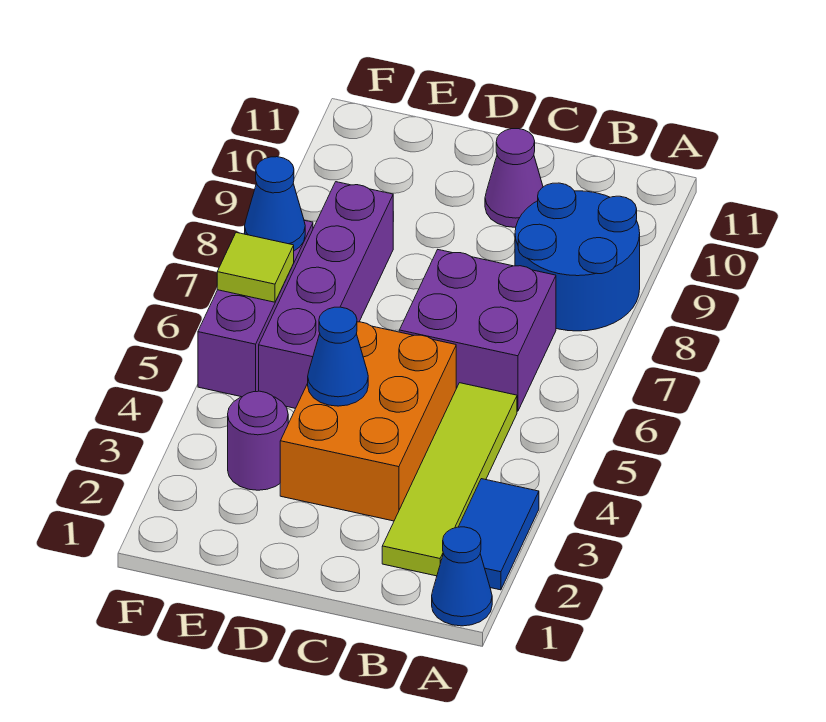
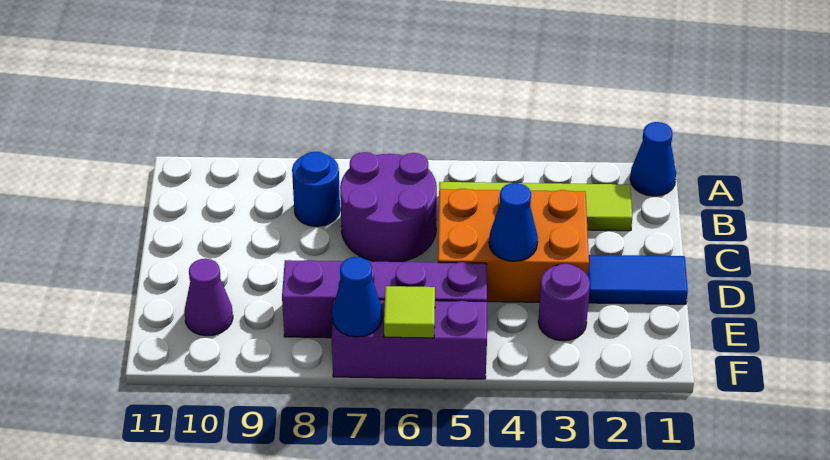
blue 1x2 tile [459,479,539,590] -> blue 1x2 tile moved to [588,255,688,304]
blue 2x2 round brick [515,183,640,331] -> blue 1x1 round brick [292,152,340,226]
purple 2x2 brick [399,250,556,411] -> purple 2x2 round brick [340,152,437,262]
purple 1x1 cone [485,129,543,228] -> purple 1x1 cone moved to [184,259,233,336]

